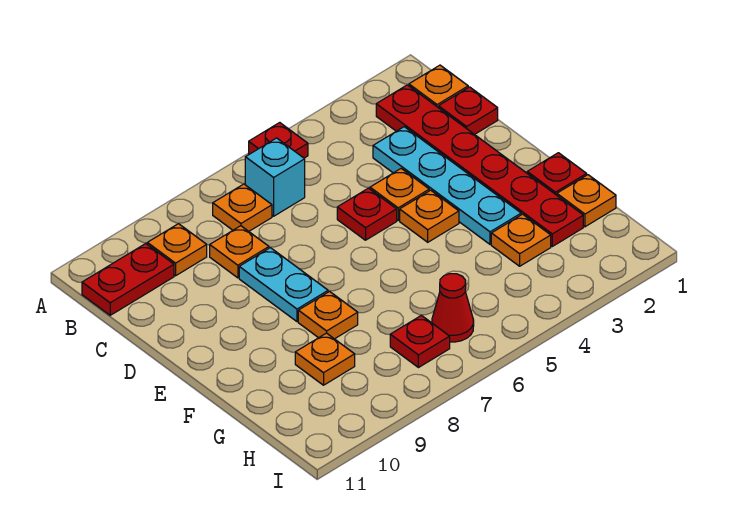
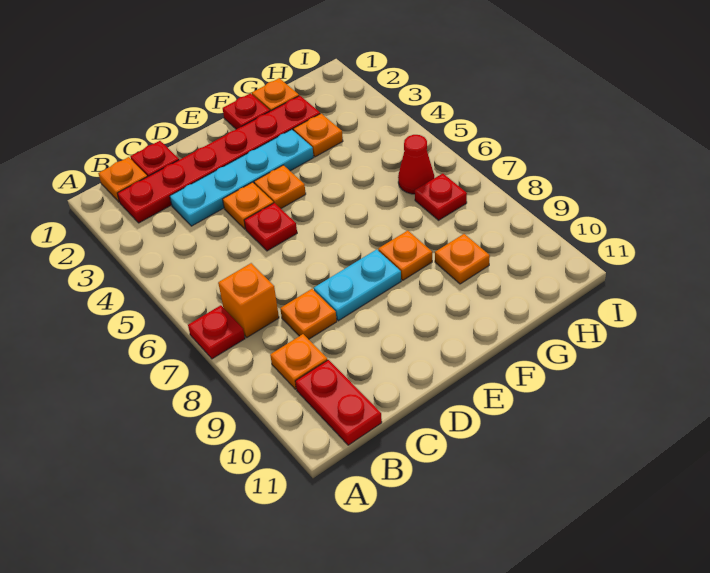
red 1x1 plate [249,123,308,158] -> red 1x1 plate moved to [188,305,245,359]
cyan 1x1 brick [245,138,305,216] -> none
orange 1x1 plate [213,184,272,231] -> orange 1x1 brick [218,263,279,337]

